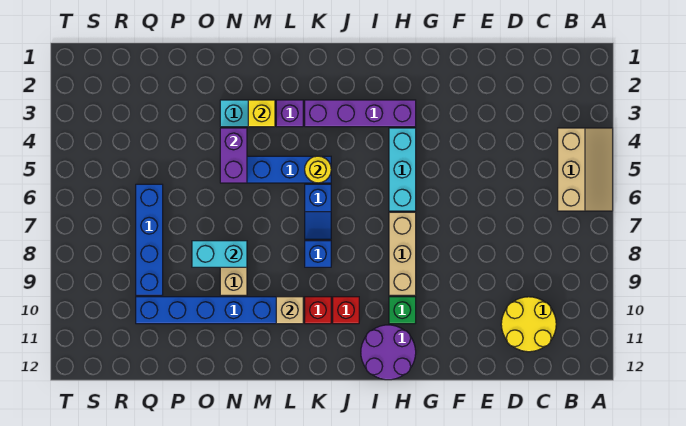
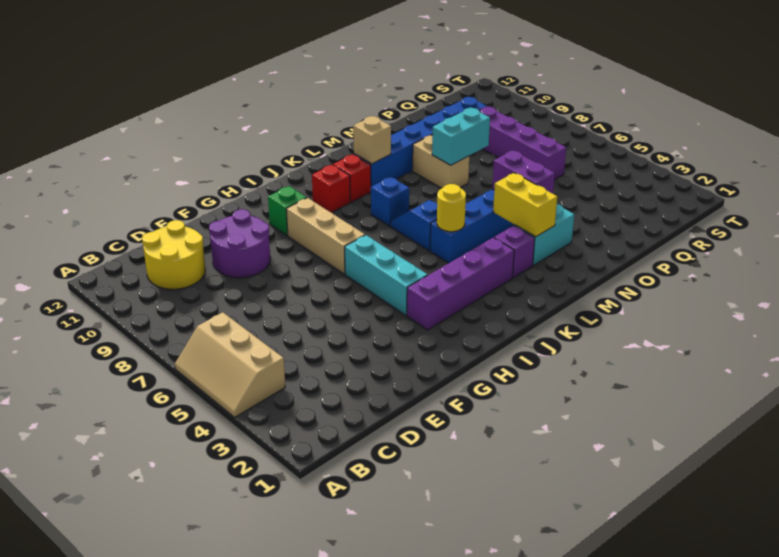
purple 2x2 round brick [361,325,416,380] -> purple 2x2 round brick moved to [209,209,270,278]
yellow 1x1 brick [248,100,275,127] -> yellow 1x2 brick [493,173,557,237]
blue 1x4 brick [136,184,163,295] -> purple 1x4 brick [480,107,566,180]

